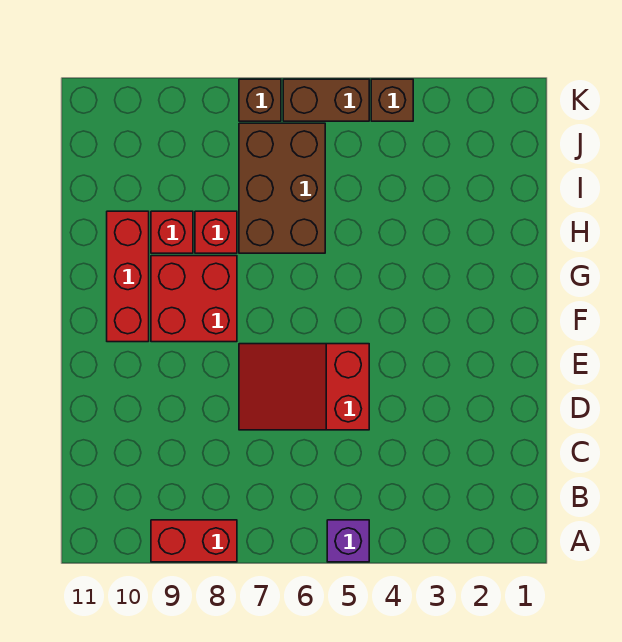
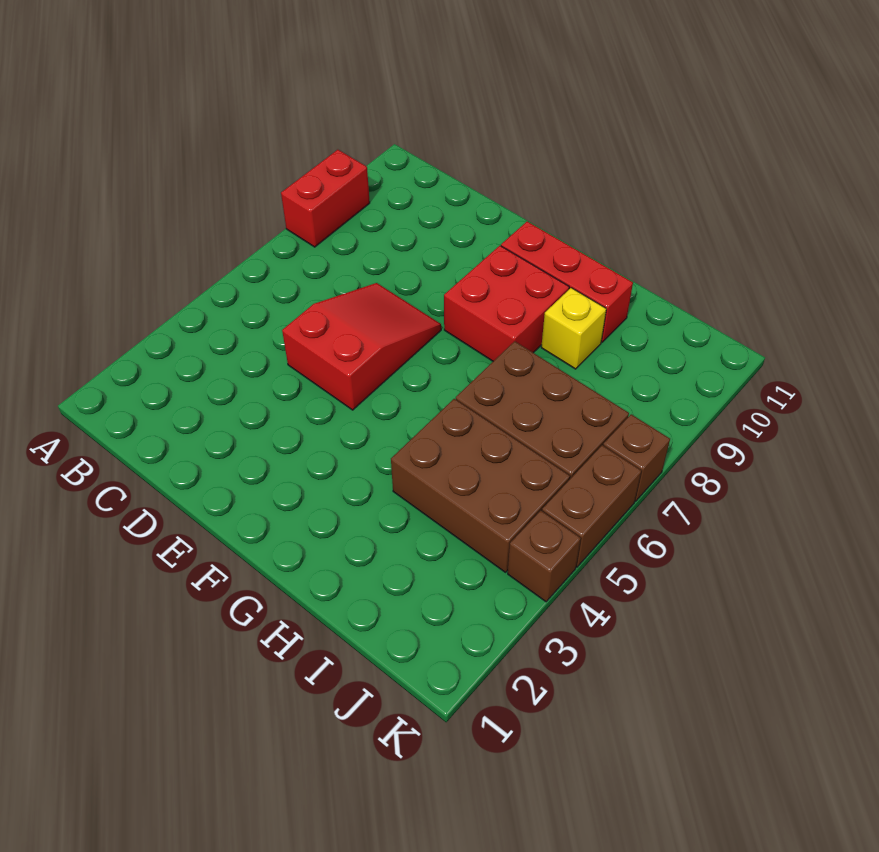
purple 1x1 brick [327,520,369,562] -> none
none -> brown 2x3 brick [391,399,570,572]
red 1x1 brick [195,211,237,253] -> none
red 1x1 brick [151,211,193,253] -> yellow 1x1 brick [541,288,606,369]

